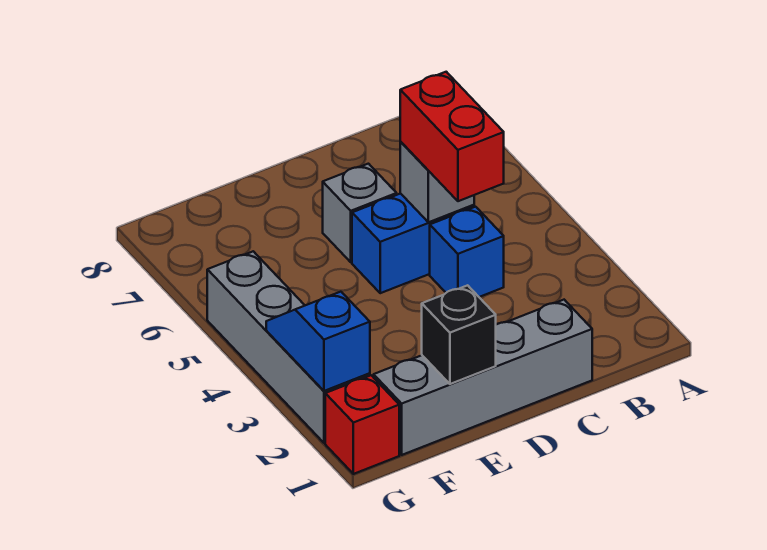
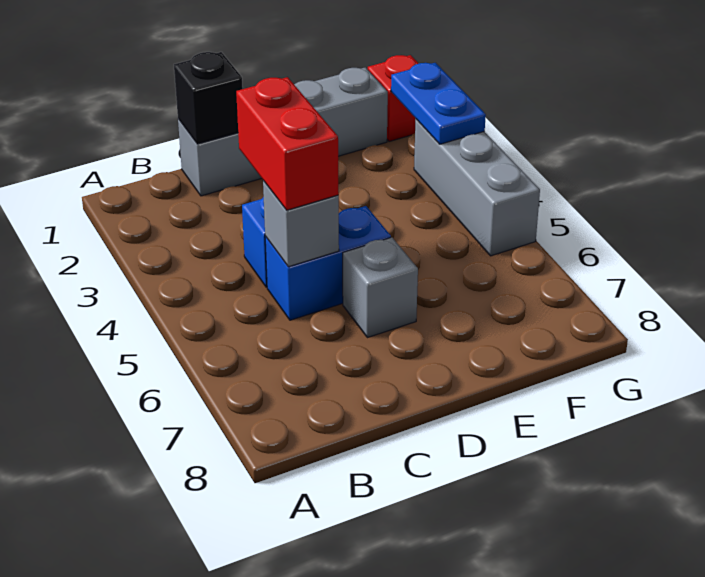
black 1x1 brick [422,285,496,384] -> black 1x1 brick moved to [174,52,243,144]
grey 1x4 brick [207,251,370,443] -> grey 1x3 brick [414,119,540,256]
blue 1x2 slope [266,292,370,391] -> blue 1x2 plate [391,63,486,144]

